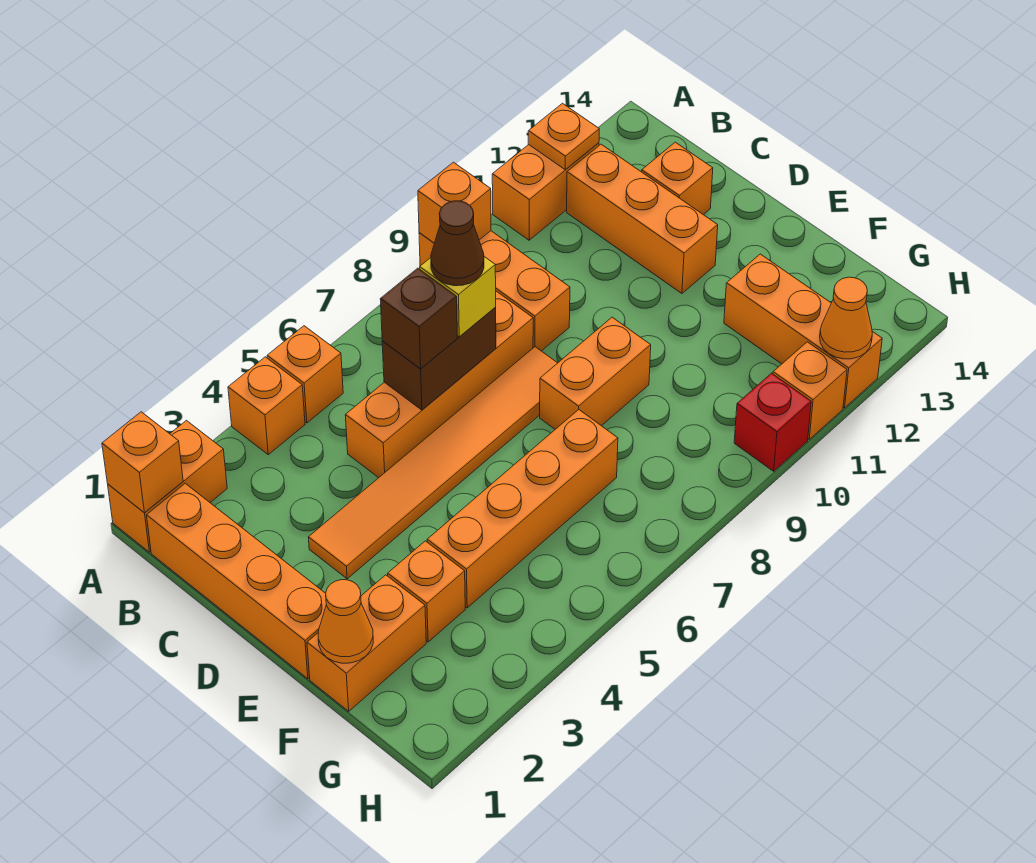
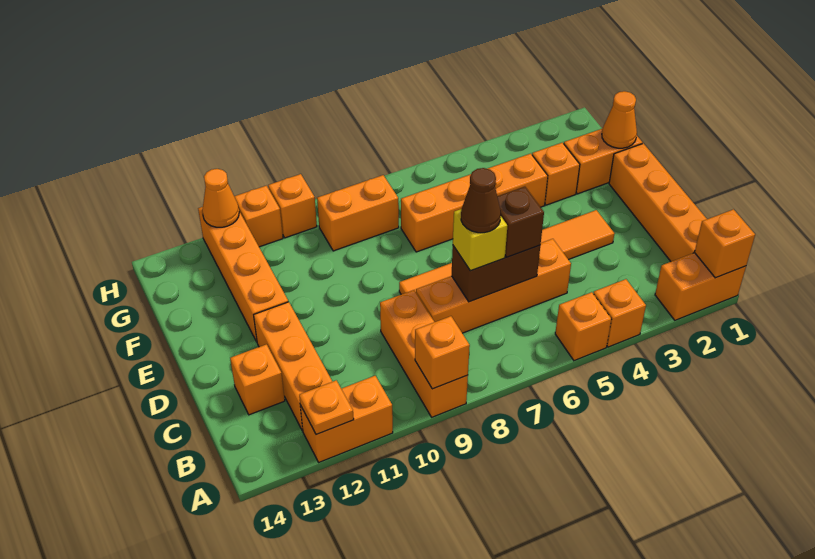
orange 1x2 brick [540,317,651,429] -> orange 1x2 brick moved to [317,175,399,251]
orange 1x3 brick [724,254,882,408] -> orange 1x4 brick [198,207,288,342]
red 1x1 brick [734,373,811,471] -> orange 1x1 brick [268,174,317,238]

